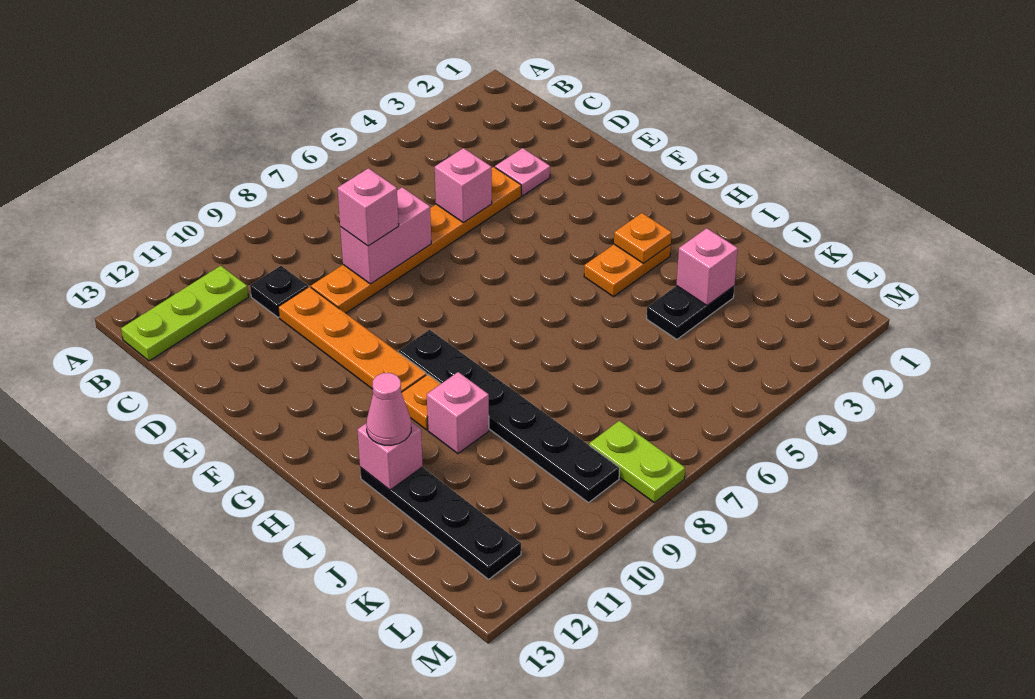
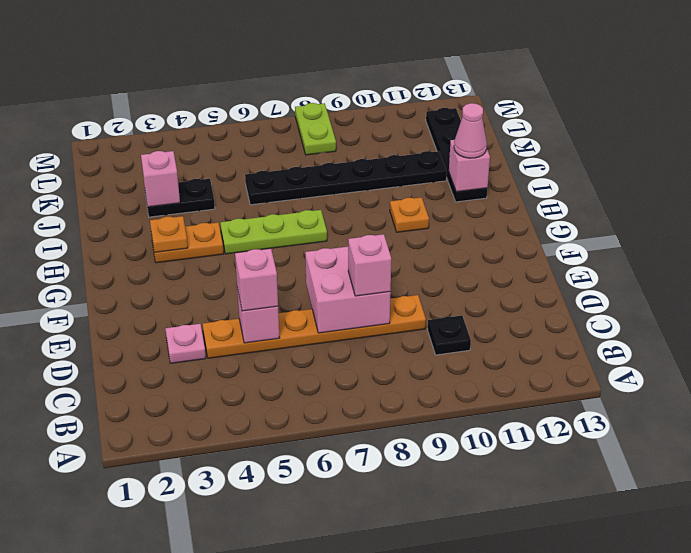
lime 1x3 plate [121,266,248,361] -> lime 1x3 plate moved to [220,210,327,254]
pink 1x2 brick [340,187,431,284] -> pink 2x2 brick [305,247,391,333]
orange 1x4 plate [278,287,426,392] -> none
black 1x6 plate [399,330,620,503] -> black 1x6 plate turned to [245,151,447,205]
pink 1x1 brick [427,372,489,453] -> pink 1x1 brick moved to [235,249,278,311]

